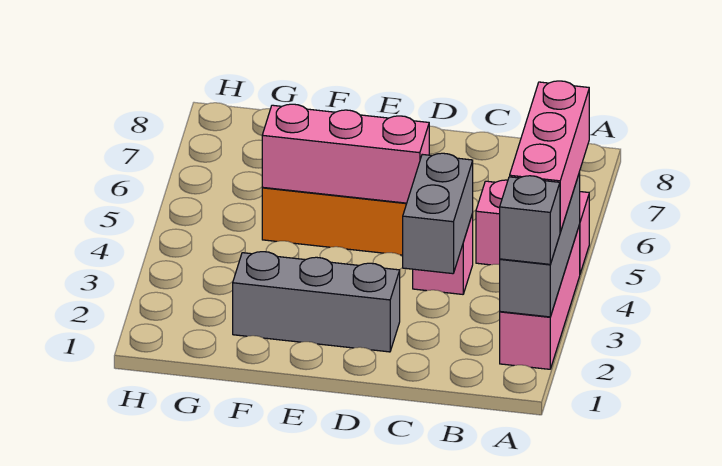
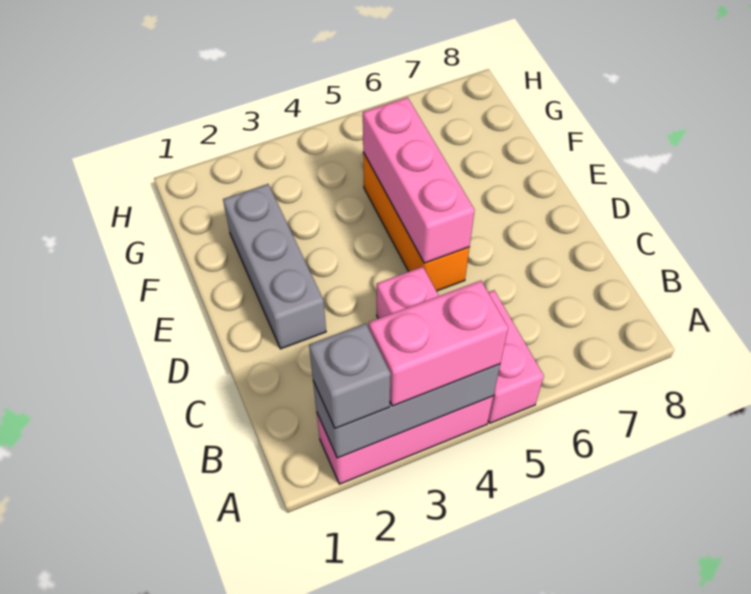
pink 1x3 brick [510,81,589,232] -> pink 1x2 brick [369,281,508,406]
grey 1x2 brick [403,153,473,274] -> none

